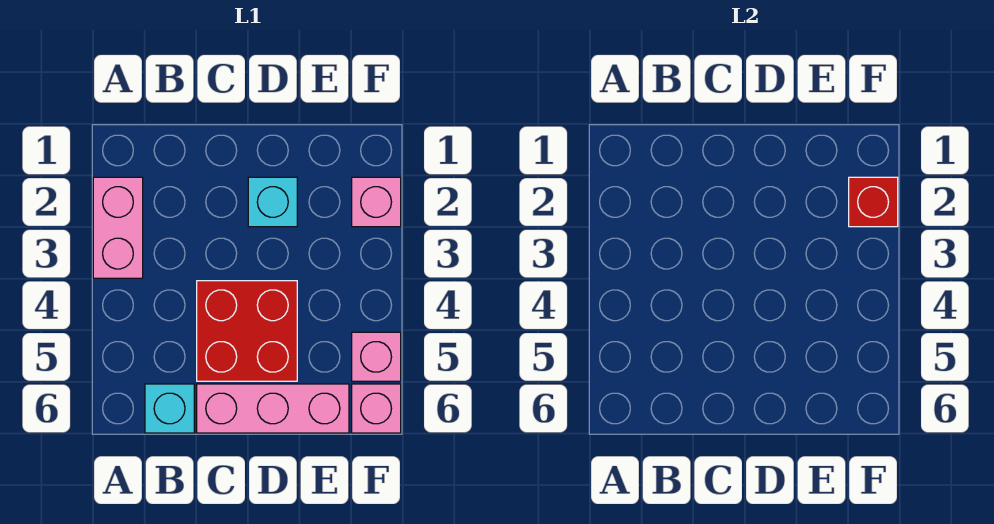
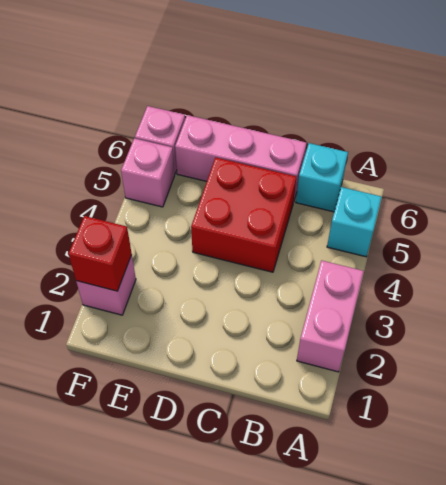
cyan 1x1 brick [248,177,297,227] -> cyan 1x1 brick moved to [327,187,382,257]

